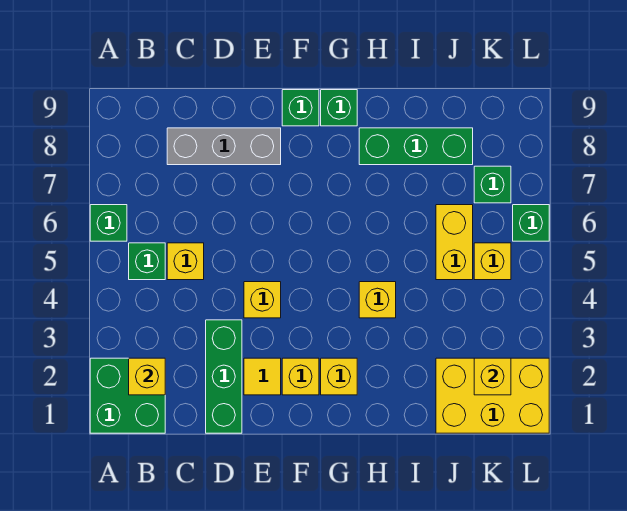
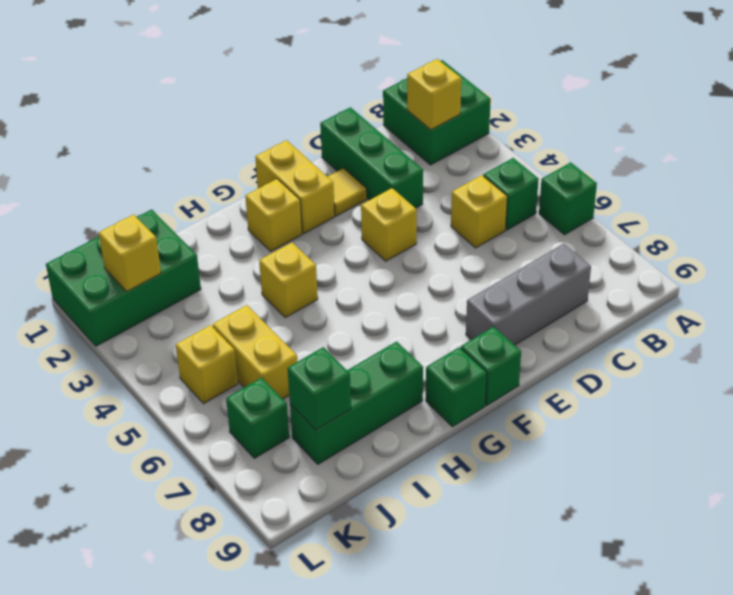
yellow 1x1 brick [282,358,319,395] -> yellow 1x2 brick [255,140,335,233]
yellow 2x3 brick [436,358,549,433] -> green 2x3 brick [46,209,201,346]
green 1x1 brick [513,205,549,241] -> green 1x1 brick moved to [288,347,351,430]

